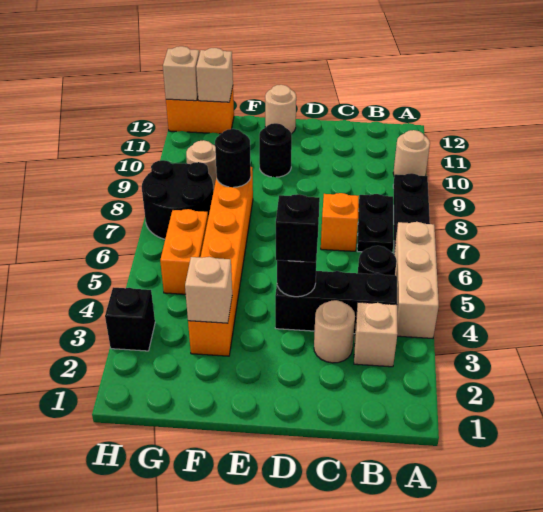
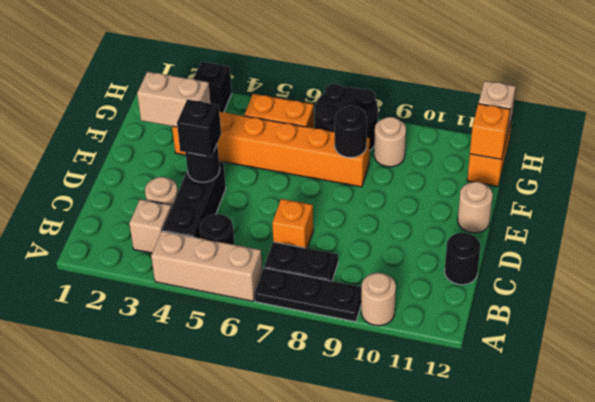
black 1x1 round brick [259,123,292,177] -> black 1x1 round brick moved to [445,233,480,285]
tan 1x1 brick [185,257,232,323] -> tan 1x2 brick [137,72,210,127]
tan 1x1 brick [196,48,233,102] -> orange 1x1 brick [470,104,510,159]

